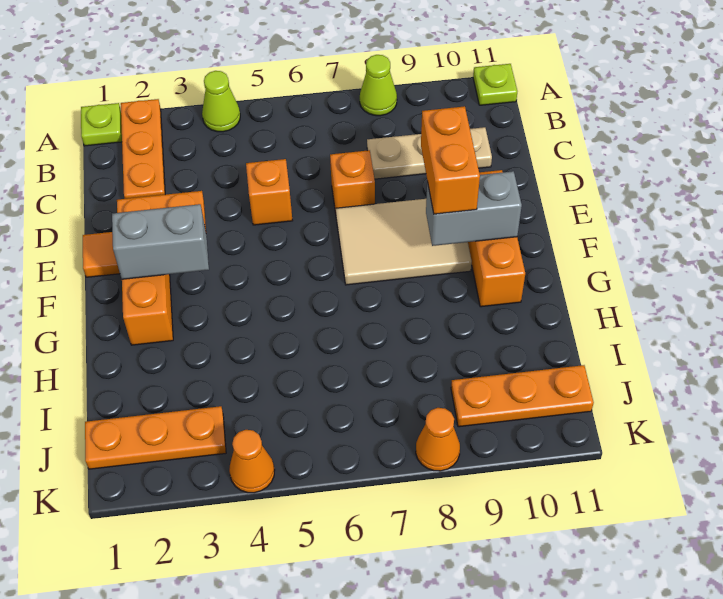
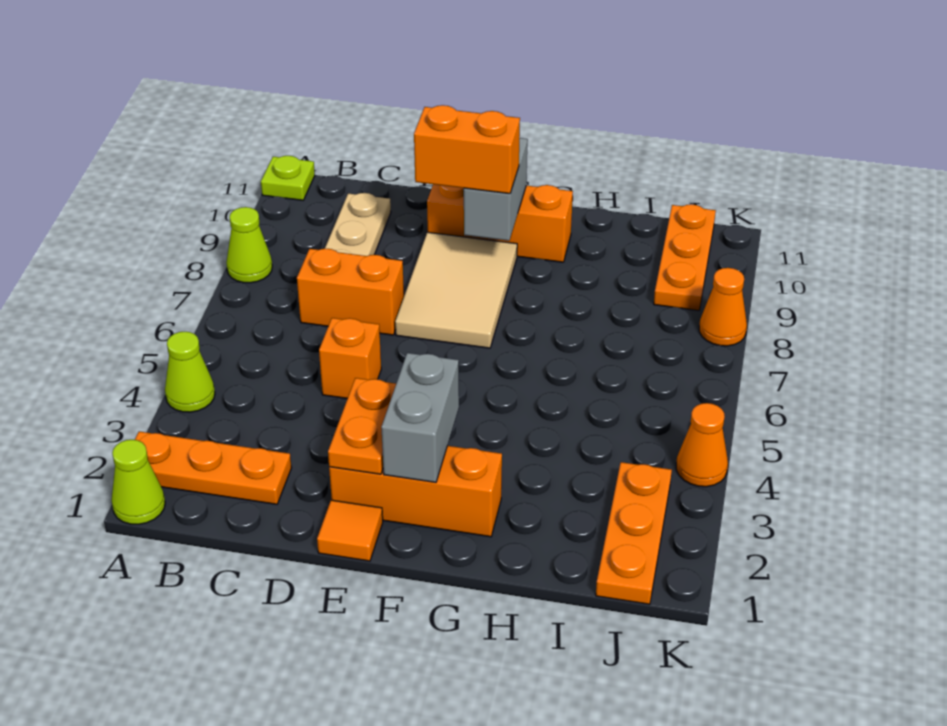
lime 1x1 plate [81,103,122,146] -> lime 1x1 cone [112,440,165,524]
orange 1x1 brick [330,150,375,213] -> orange 1x2 brick [297,249,404,335]

